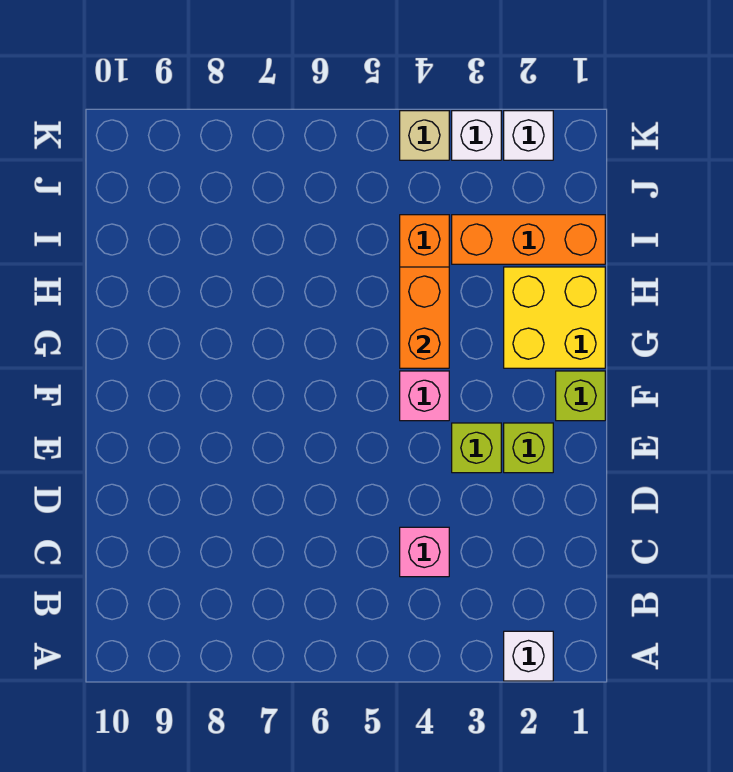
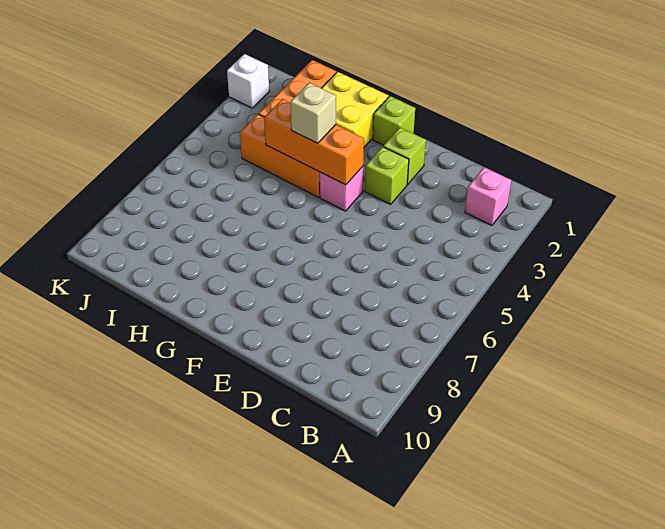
white 1x1 brick [504,631,553,681] -> none
pink 1x1 brick [400,527,449,577] -> pink 1x1 brick moved to [465,167,511,226]
orange 1x2 brick [400,267,449,368] -> orange 1x3 brick [264,99,364,185]
white 1x1 brick [452,111,501,160] -> none
tan 1x1 brick [400,111,449,160] -> tan 1x1 brick moved to [290,83,336,143]

